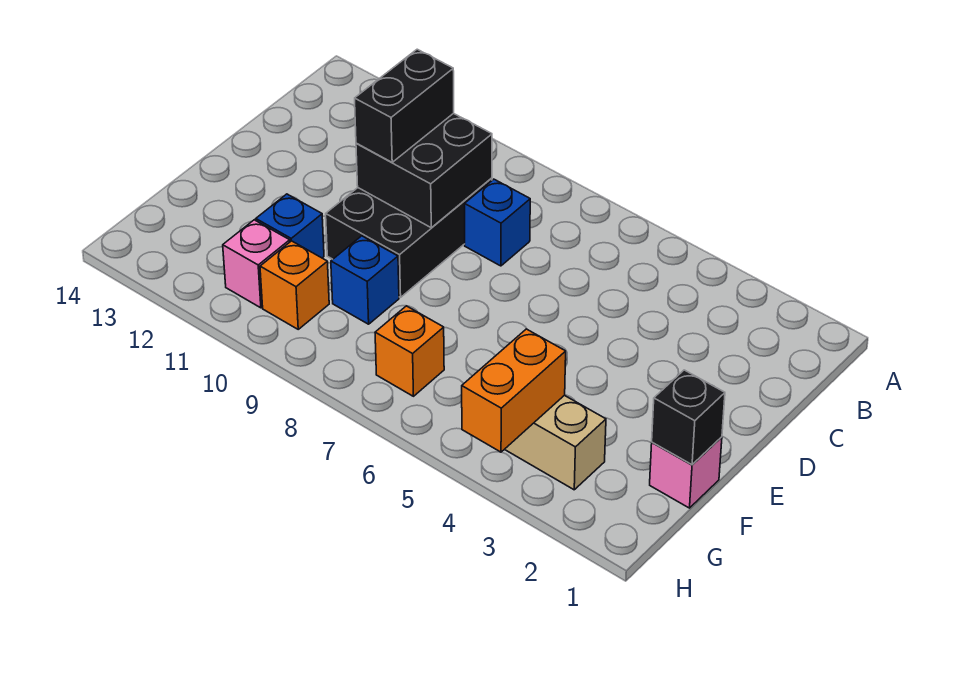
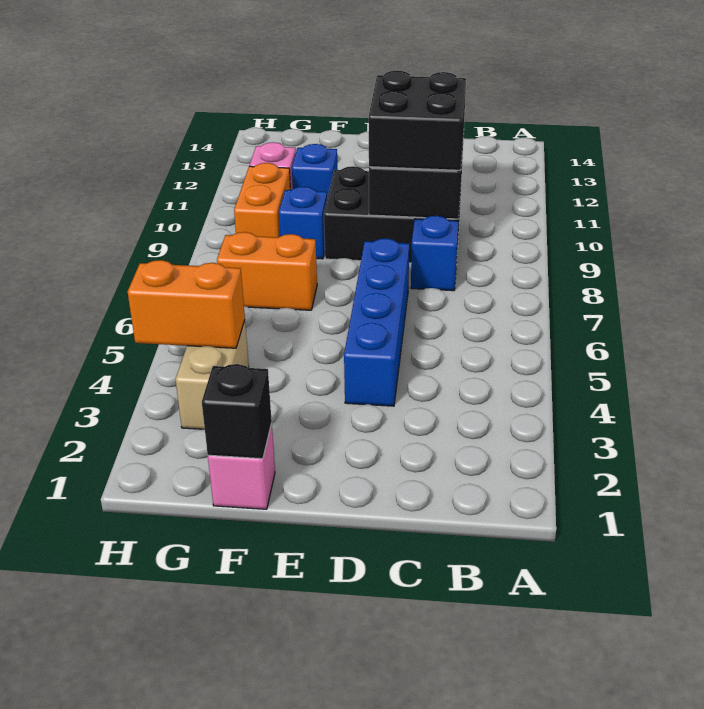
black 1x2 brick [355,49,454,162] -> black 2x2 brick [369,70,466,170]
none -> blue 1x4 brick [344,238,409,406]
orange 1x1 brick [375,306,444,396] -> orange 1x2 brick [217,232,317,310]
orange 1x1 brick [260,241,329,329] -> orange 1x2 brick [234,163,291,237]

